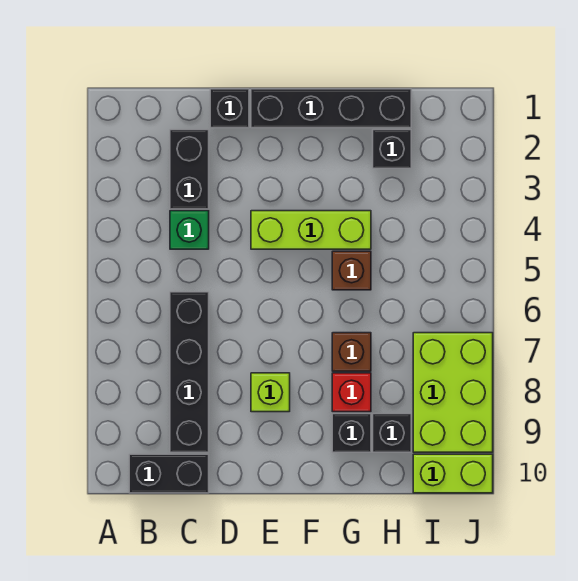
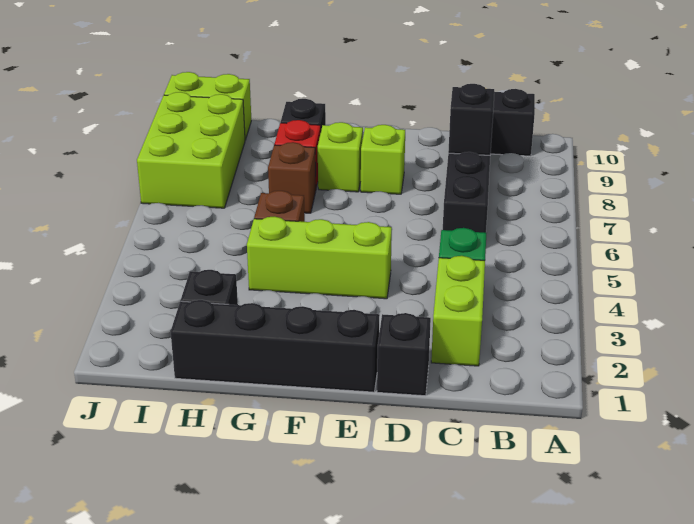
black 1x2 brick [170,130,209,209] -> lime 1x2 brick [431,256,485,366]
none -> lime 1x1 brick [318,122,363,192]
black 1x1 brick [373,414,411,452] -> black 1x1 brick moved to [448,84,494,155]

